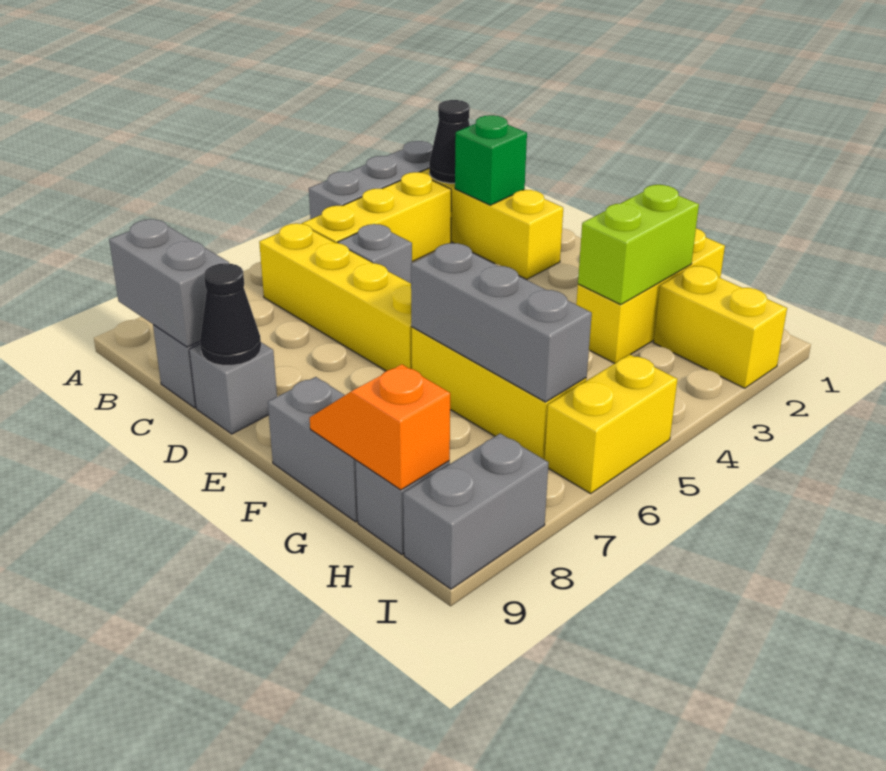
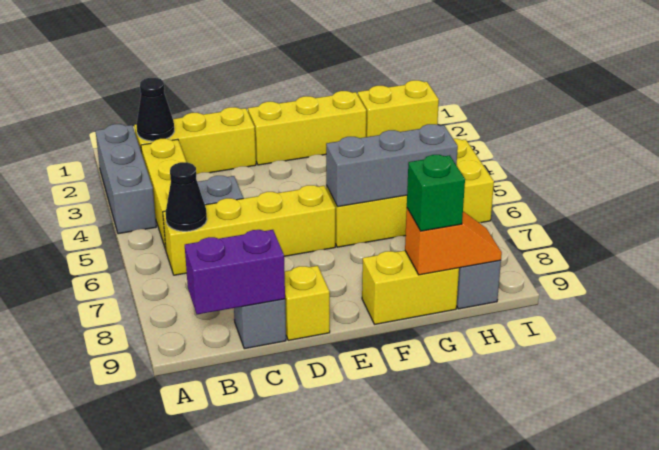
grey 1x2 brick [109,219,229,347] -> purple 1x2 brick [185,230,285,314]
green 1x1 brick [455,115,527,205] -> green 1x1 brick moved to [407,155,465,231]
grey 1x1 brick [189,342,277,434] -> yellow 1x1 brick [284,266,330,340]
black 1x1 cone [200,263,261,366] -> black 1x1 cone moved to [166,162,207,231]
grey 1x2 brick [268,377,358,522] -> yellow 1x2 brick [362,250,459,324]
yellow 1x3 brick [576,228,725,364] -> yellow 1x3 brick turned to [248,91,366,165]
lime 1x2 brick [578,185,699,305] -> none
orange 1x2 slope [310,364,450,490] -> orange 1x2 slope turned to [405,208,502,275]
grey 1x2 brick [403,434,549,589] -> none

